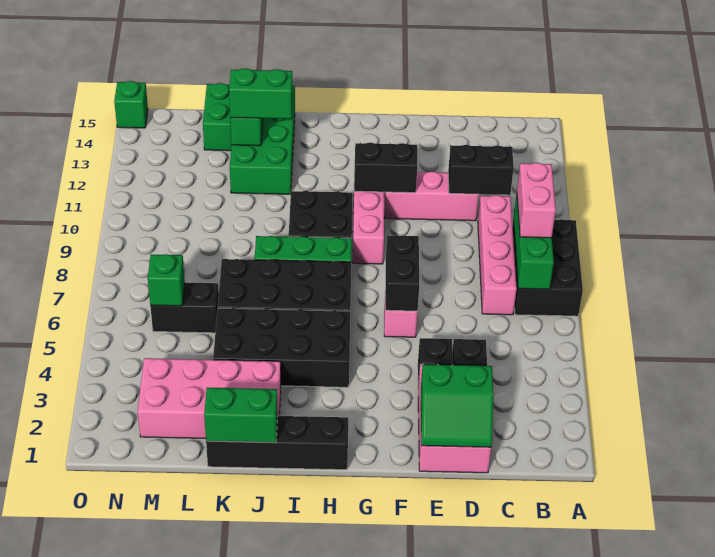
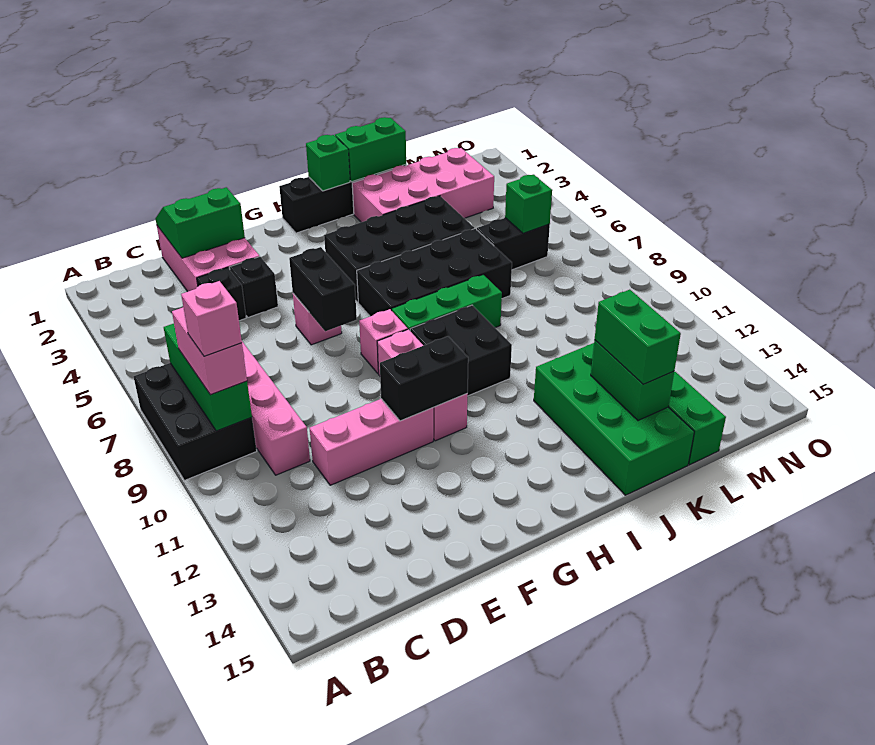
none -> pink 1x1 brick [181,281,242,356]
black 1x2 brick [448,145,514,195] -> none
none -> pink 1x1 brick [359,309,408,374]
green 1x2 brick [229,68,293,119] -> green 1x2 brick turned to [595,290,681,384]
green 1x1 brick [114,81,148,128] -> green 1x1 brick moved to [306,135,350,191]

